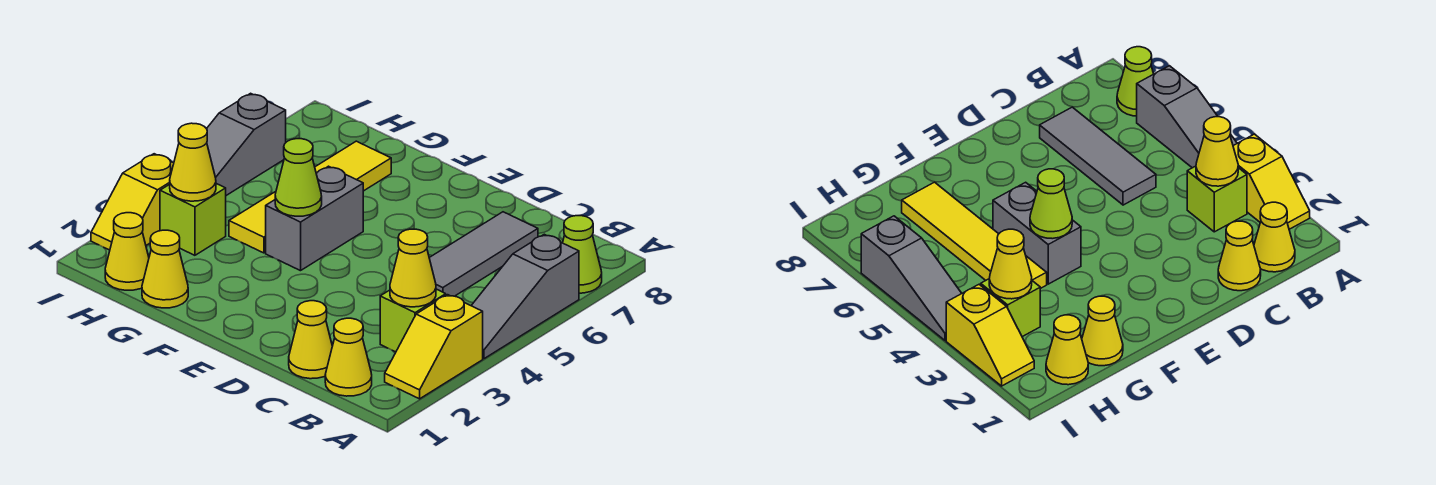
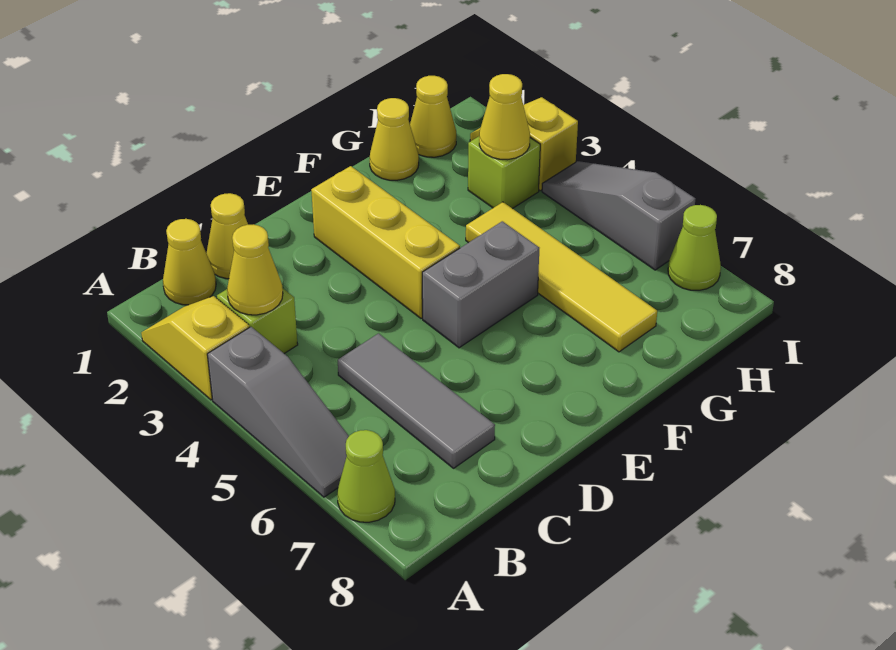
grey 1x3 slope [471,234,579,359] -> grey 1x3 slope turned to [207,327,349,497]
none -> yellow 1x3 brick [311,166,460,318]
grey 1x2 brick [266,166,363,271] -> grey 1x2 brick turned to [422,221,539,348]
lime 1x1 cone [275,139,322,216] -> lime 1x1 cone moved to [668,205,721,290]

